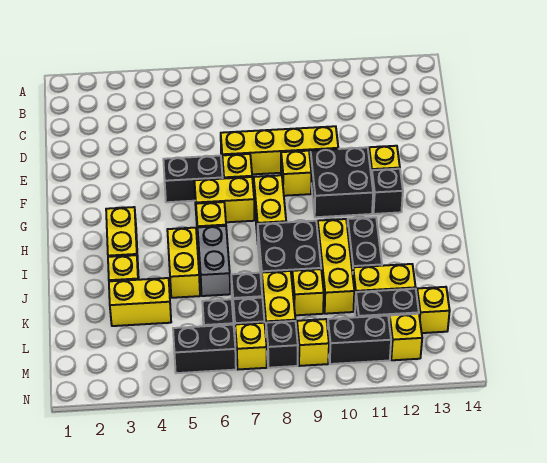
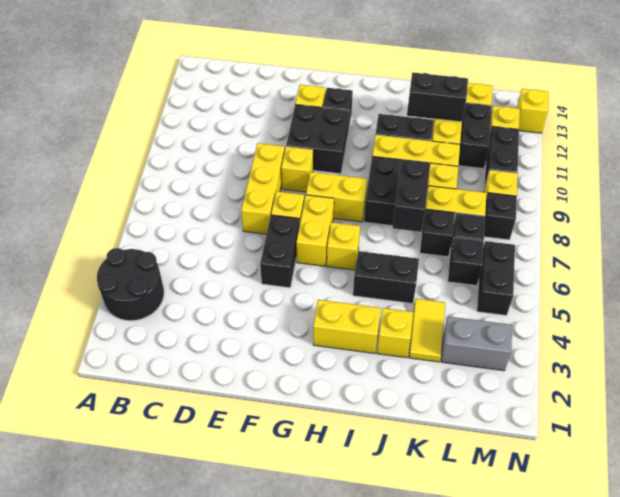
none -> black 2x2 round brick [97,248,164,321]
yellow 1x4 brick [221,126,338,174] -> yellow 1x3 brick [241,143,285,234]
yellow 1x2 brick [167,228,200,298] -> black 1x2 brick [353,251,419,303]
grey 1x2 brick [198,226,230,296] -> grey 1x2 brick moved to [441,316,512,371]
none -> black 1x2 brick [393,159,430,232]
none -> black 1x2 brick [407,72,468,122]
yellow 1x2 brick [109,278,171,326] -> yellow 1x2 tile [409,299,445,362]
yellow 1x1 brick [235,323,267,369] -> yellow 1x1 brick moved to [517,89,548,133]

